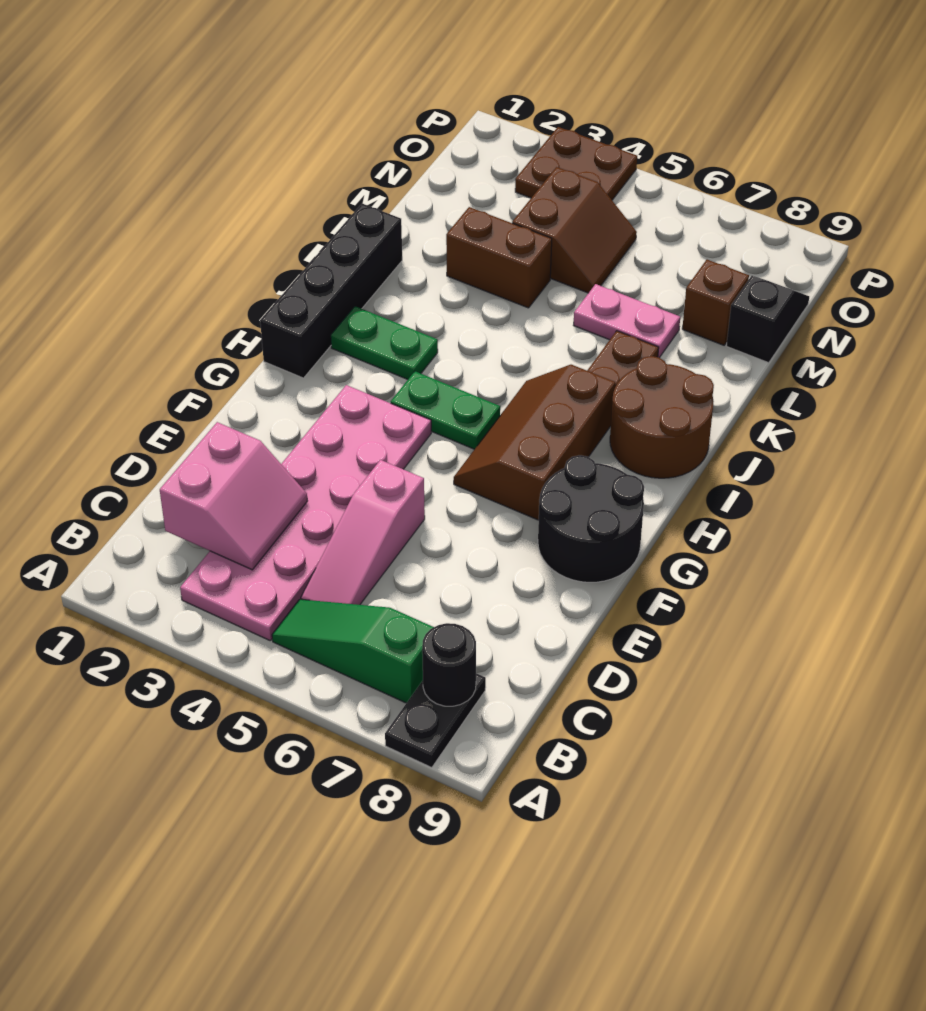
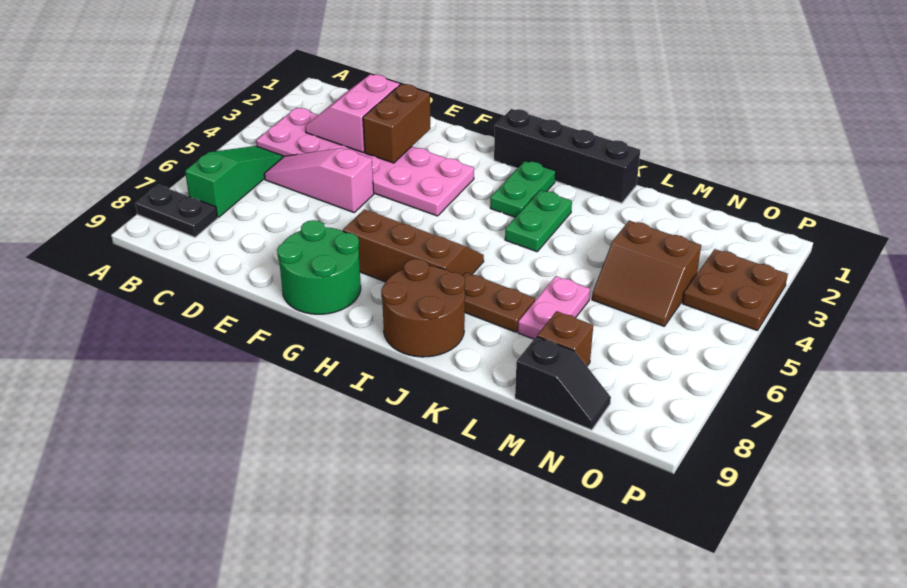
black 1x1 round brick [422,623,476,706] -> none
pink 2x2 slope [160,422,307,570] -> pink 2x2 slope turned to [305,74,400,152]
black 2x2 round brick [538,455,644,582] -> green 2x2 round brick [277,220,361,314]
green 1x2 plate [391,371,500,449] -> green 1x2 plate moved to [505,190,572,252]
brown 1x2 brick [446,207,552,308] -> brown 1x2 brick moved to [363,84,430,163]

